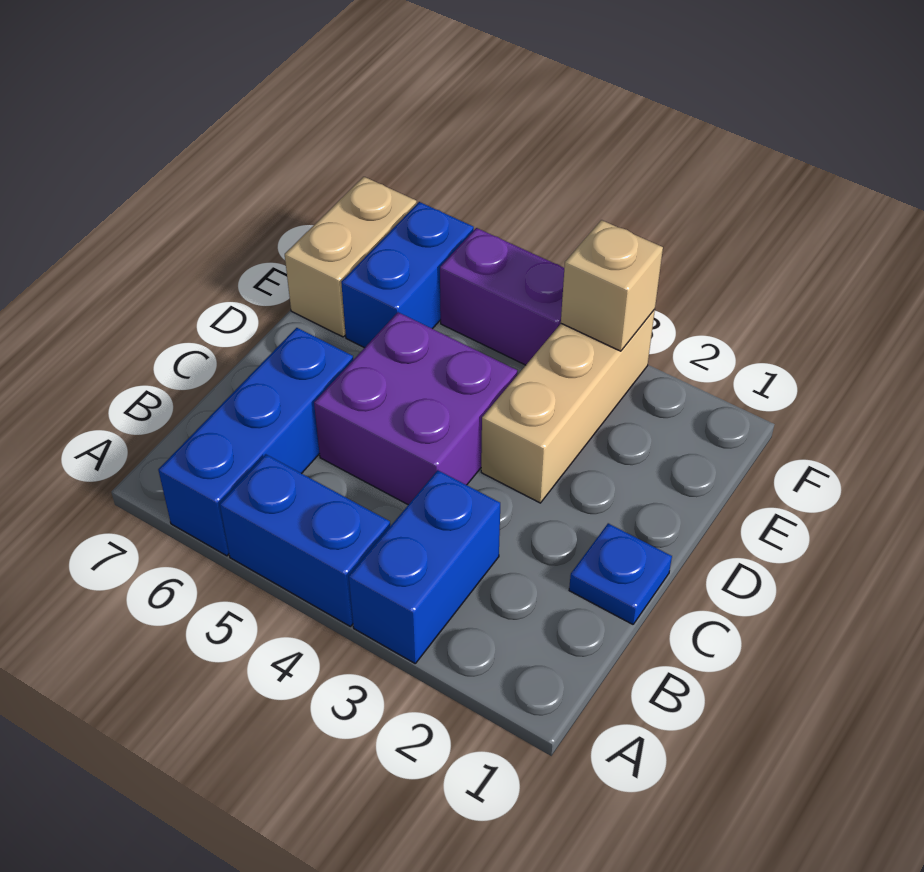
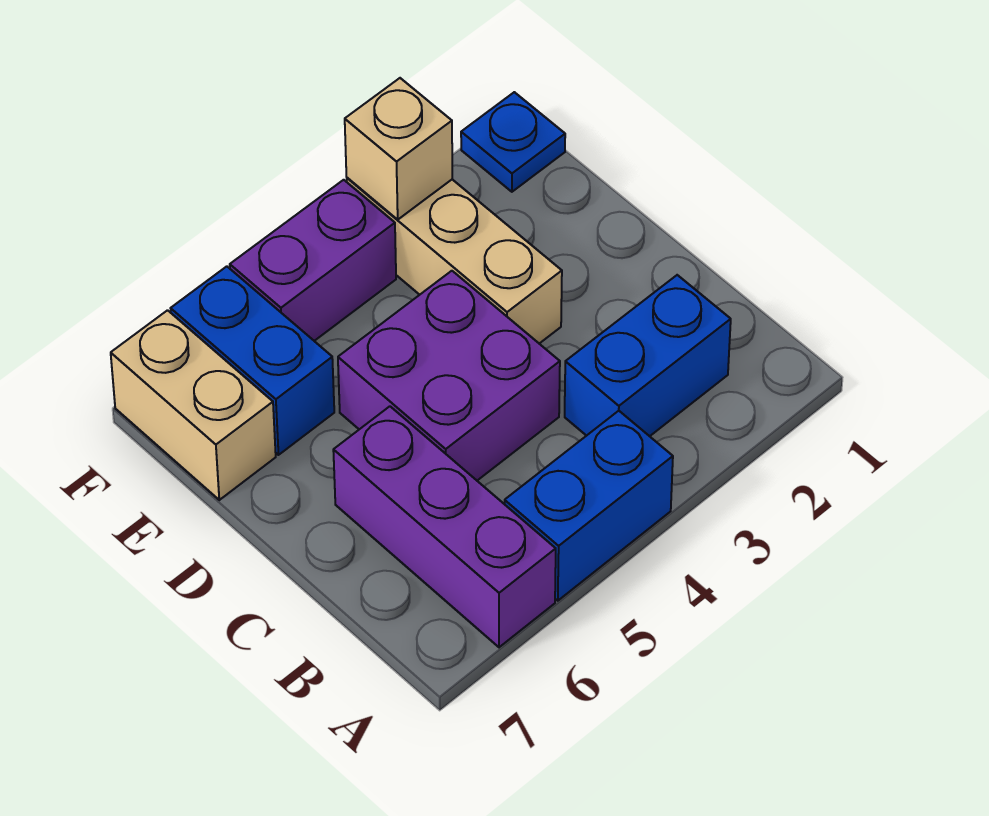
blue 1x2 brick [349,470,500,663] -> blue 1x2 brick turned to [565,275,731,436]
blue 1x3 brick [158,328,353,556] -> purple 1x3 brick [333,406,556,647]
blue 1x1 plate [569,523,672,624] -> blue 1x1 plate moved to [461,92,565,192]

